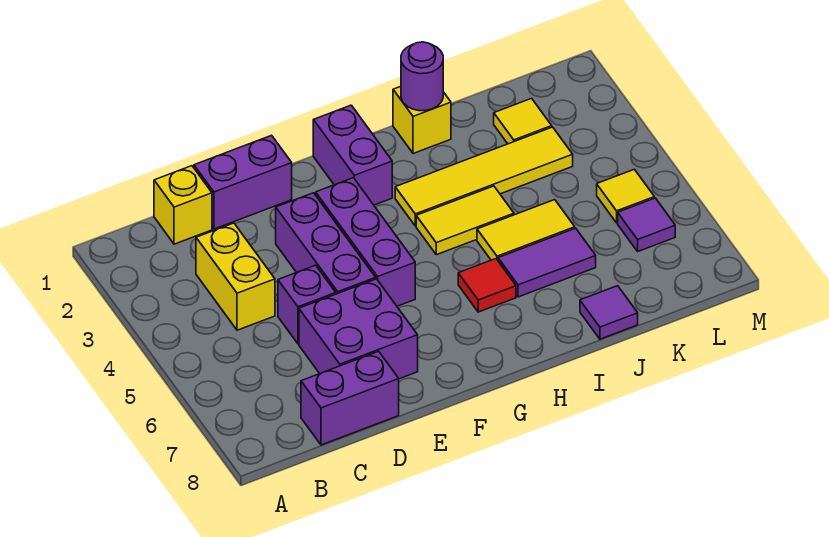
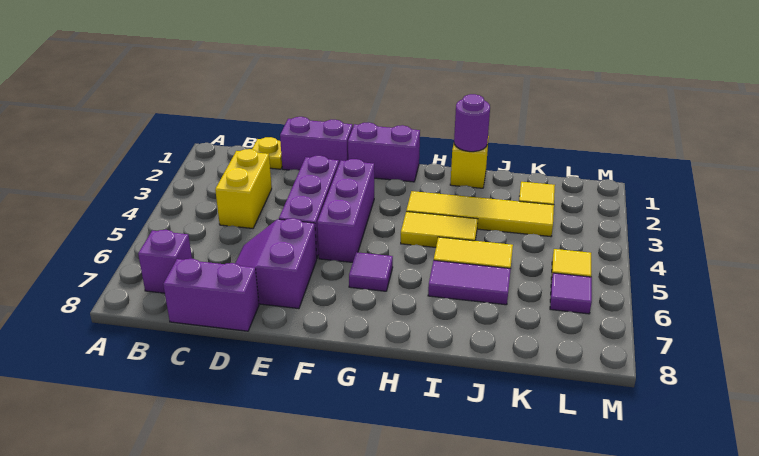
yellow 1x1 brick [154,166,212,244] -> yellow 1x1 plate [252,137,282,169]
purple 1x1 brick [278,265,336,344] -> purple 1x1 brick moved to [138,230,192,293]
purple 2x2 brick [299,279,418,379] -> purple 2x2 slope [235,218,317,309]
purple 1x2 brick [313,105,392,205] -> purple 1x2 brick turned to [348,123,420,182]
red 1x1 tile [458,259,516,312] -> none
purple 1x1 tile [580,286,638,339] -> purple 1x1 tile moved to [349,252,393,291]

